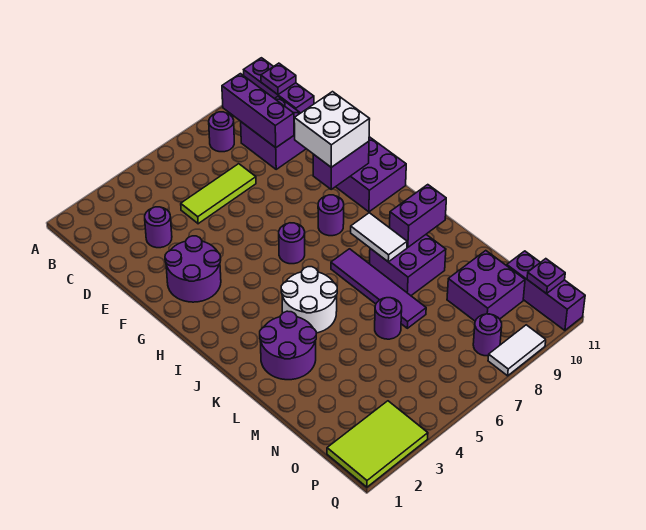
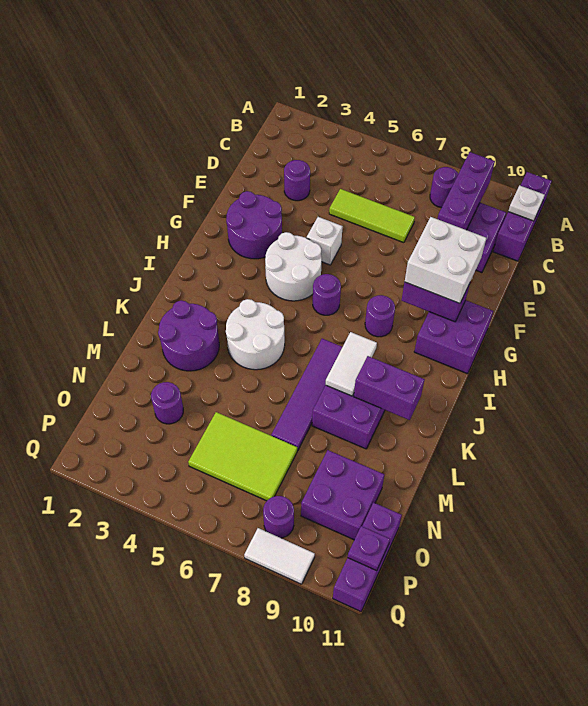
purple 1x1 plate [261,63,296,94] -> white 1x1 plate [508,185,544,221]
none -> white 1x1 brick [307,217,343,265]
none -> white 2x2 round brick [265,232,322,301]
purple 1x1 round brick [375,298,402,339] -> purple 1x1 round brick moved to [151,382,183,424]
lime 2x3 tile [327,401,428,487] -> lime 2x3 tile moved to [188,412,297,501]

